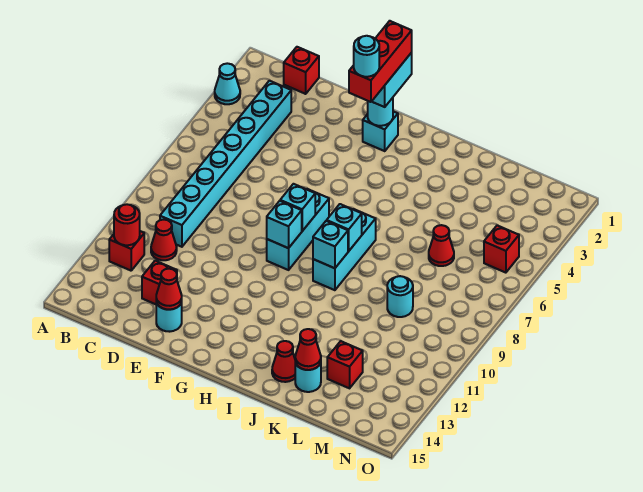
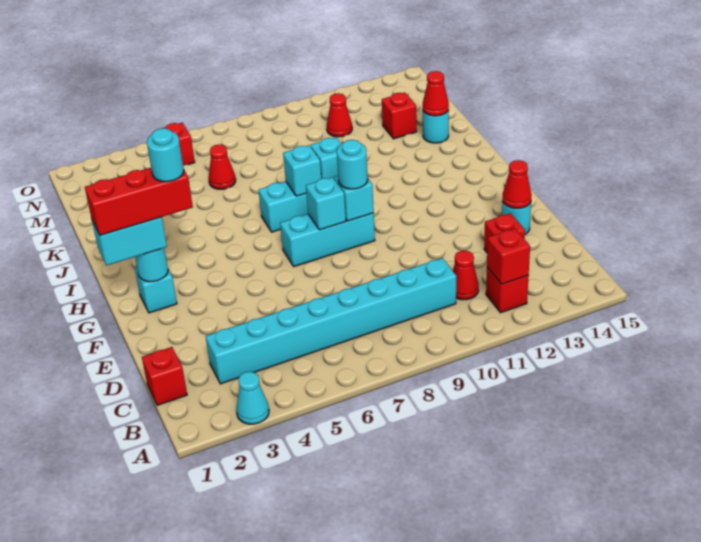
red 1x1 round brick [114,204,140,245] -> red 1x1 brick [487,228,530,284]
red 1x1 cone [272,341,295,382] -> red 1x1 cone moved to [327,93,352,137]
cyan 1x1 round brick [387,276,413,317] -> cyan 1x1 round brick moved to [337,140,368,189]

